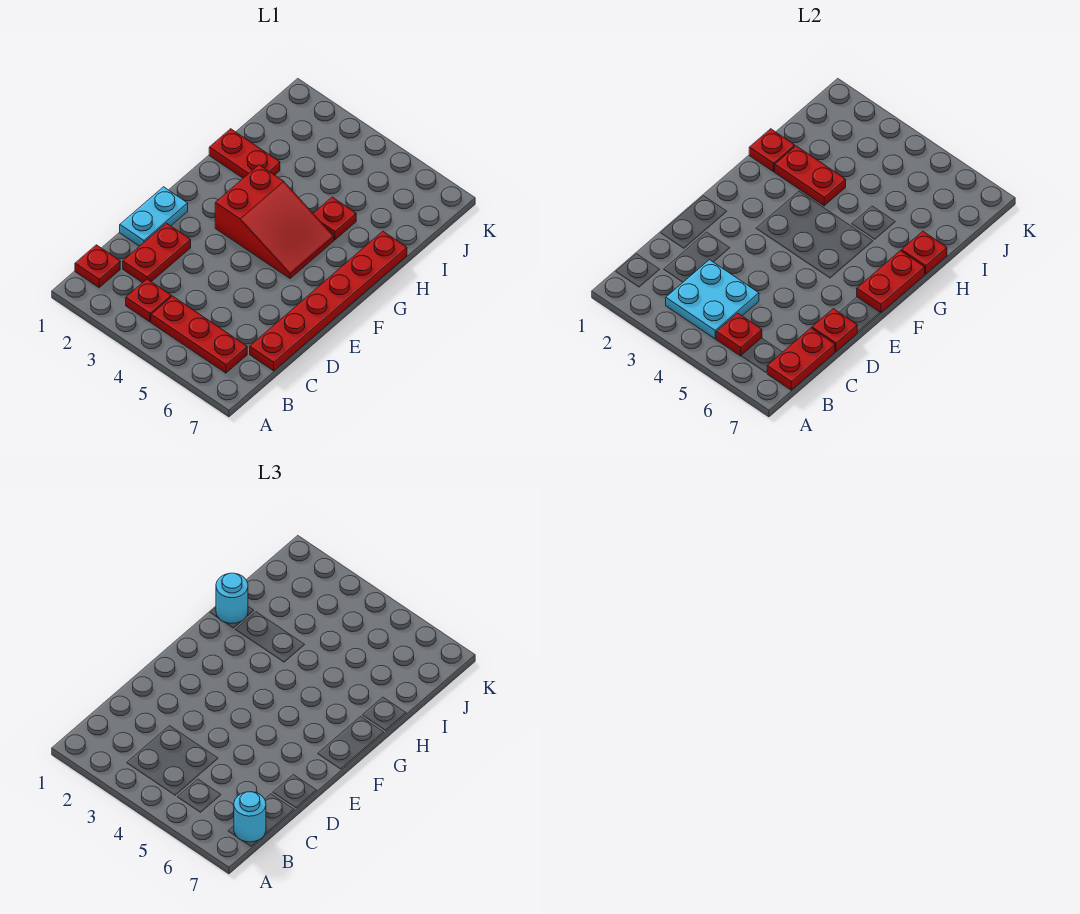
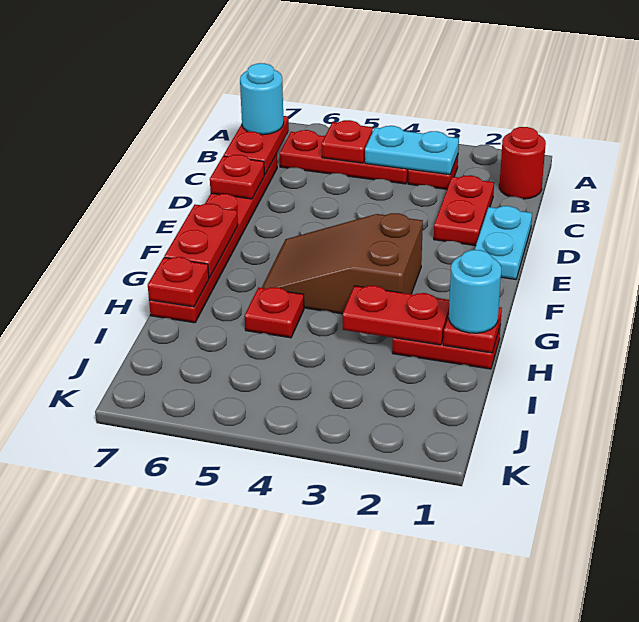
red 1x1 plate [75,245,120,288] -> red 1x1 round brick [499,127,546,199]
cyan 2x2 plate [666,260,759,339] -> cyan 1x2 plate [365,126,459,175]
red 2x3 slope [215,165,334,279] -> brown 2x3 slope [262,213,423,314]

